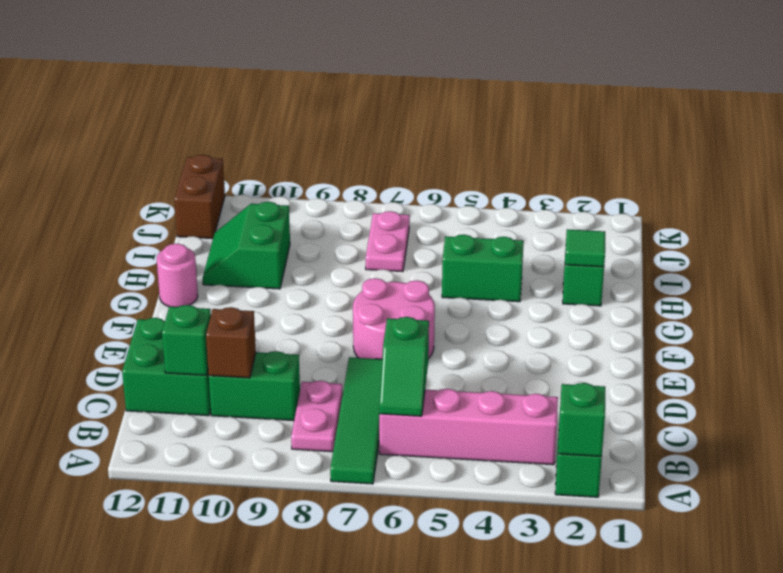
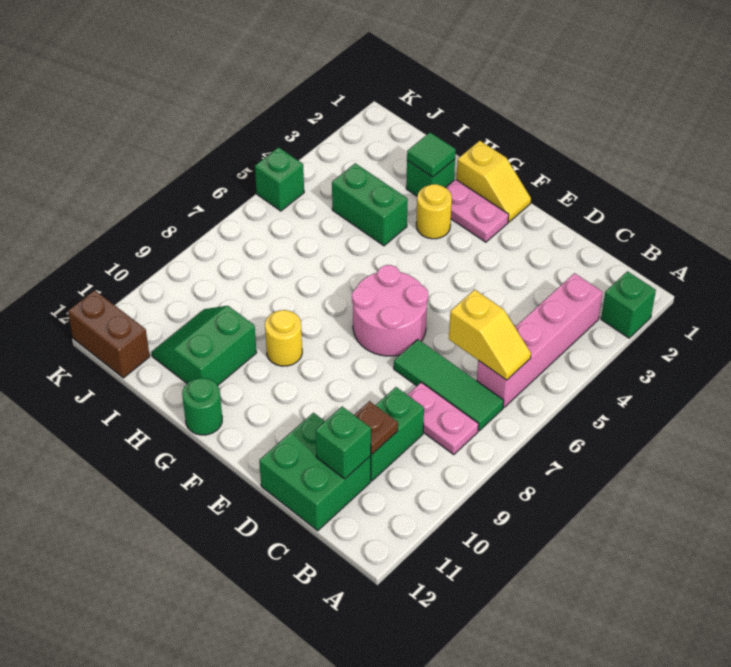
green 1x1 brick [558,383,605,456] -> green 1x1 brick moved to [255,147,304,211]
green 1x4 tile [330,357,382,484] -> green 1x3 tile [394,340,504,431]
green 1x2 slope [379,317,429,416] -> yellow 1x2 slope [449,289,531,380]
brown 1x1 brick [206,307,256,378] -> brown 1x1 plate [354,401,398,454]
none -> yellow 1x2 slope [457,141,531,222]
none -> yellow 1x1 round brick [416,184,452,239]
none -> yellow 1x1 round brick [265,310,302,366]
pink 1x1 round brick [157,244,198,307] -> green 1x1 round brick [182,378,222,435]
green 1x2 brick [442,235,524,302] -> green 1x2 brick turned to [332,163,408,246]
green 2x2 slope [203,202,290,289] -> green 2x2 slope turned to [152,306,257,385]
pink 1x2 plate [366,211,410,272] -> pink 1x2 plate moved to [446,179,509,242]

